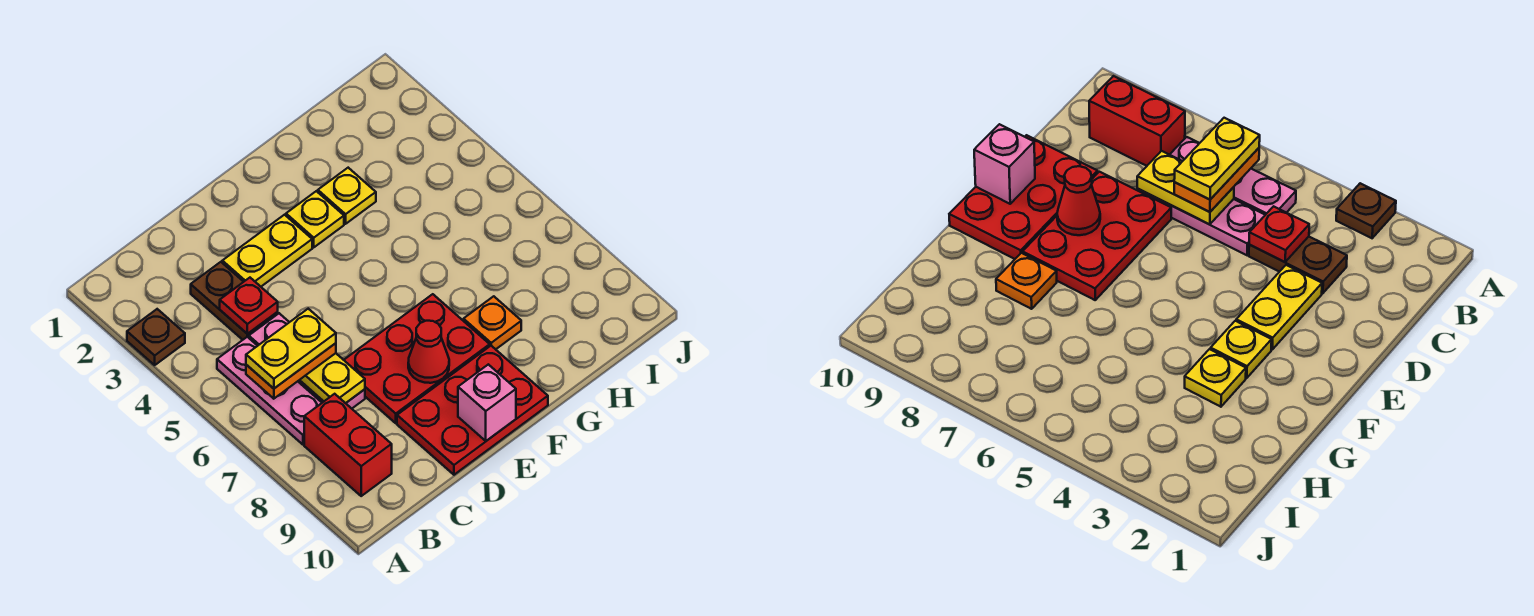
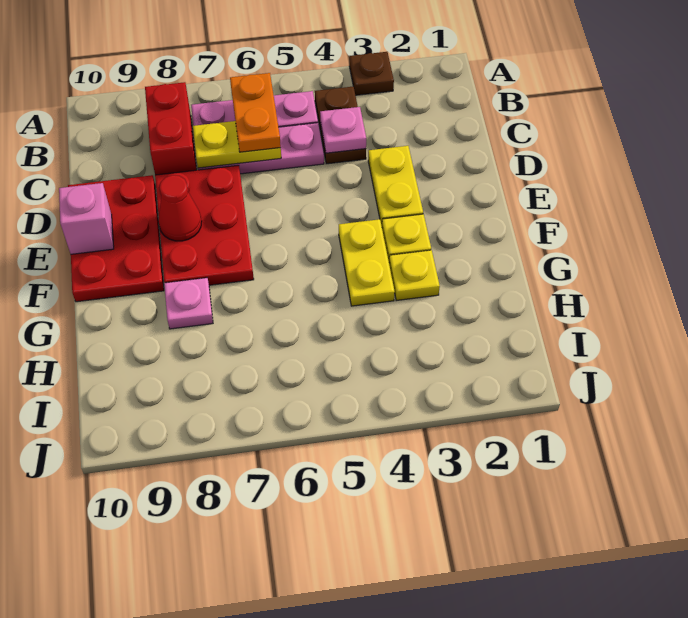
yellow 1x2 plate [246,309,336,388] -> yellow 1x2 plate moved to [339,219,395,306]
red 1x2 brick [304,394,392,496] -> red 1x2 brick turned to [145,82,197,175]
brown 1x2 plate [191,262,278,340] -> brown 1x2 plate turned to [315,86,366,164]
red 1x1 plate [220,278,278,334] -> pink 1x1 plate [320,107,366,153]
orange 1x1 plate [463,296,521,349] -> pink 1x1 plate [164,278,213,329]

